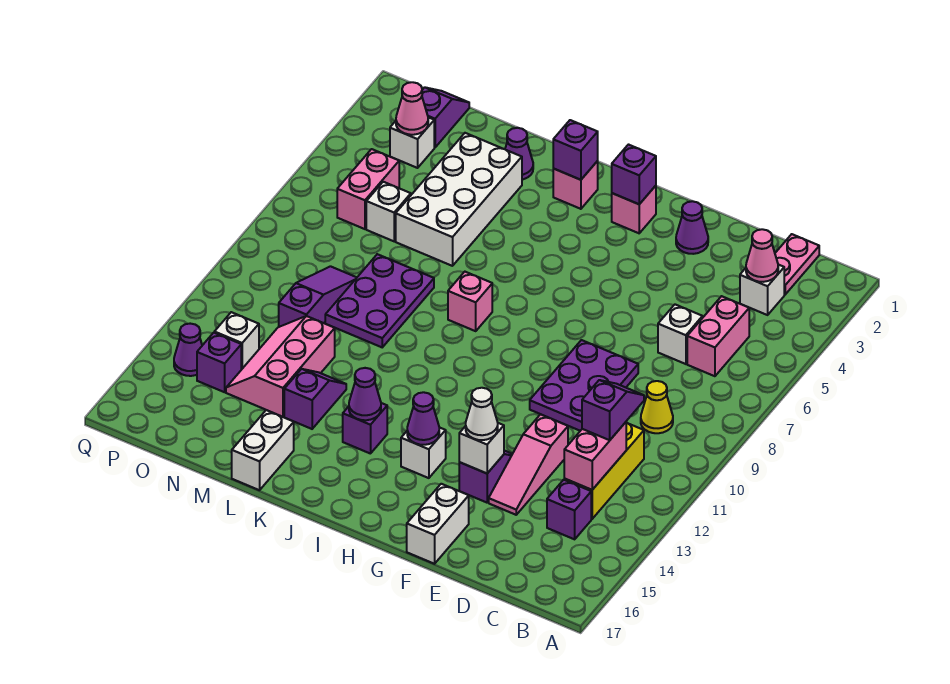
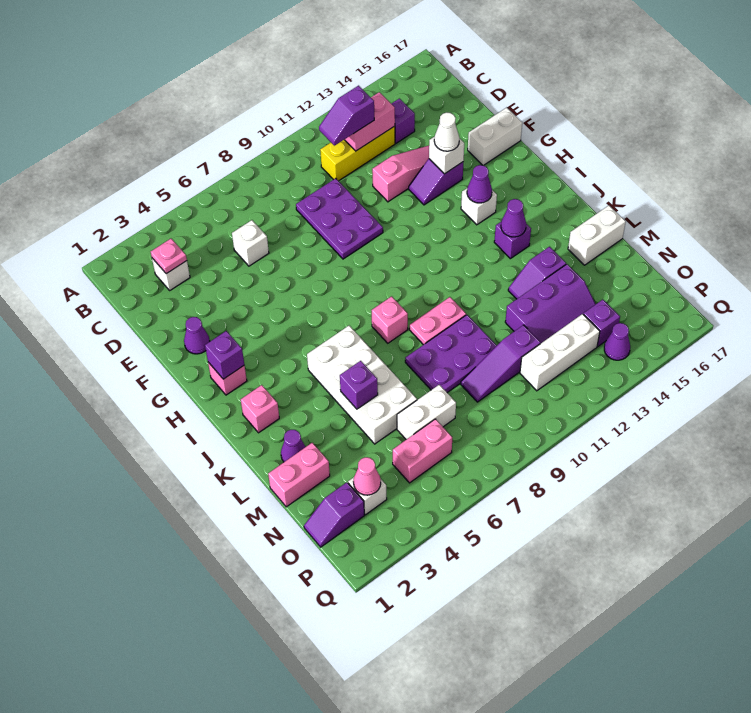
pink 1x2 plate [775,234,819,295] -> pink 1x2 plate moved to [409,297,466,345]
pink 1x1 cone [746,229,778,282] -> pink 1x1 plate [151,239,187,274]
pink 1x2 brick [687,296,749,376] -> pink 1x2 brick moved to [268,443,330,507]
yellow 1x1 cone [641,381,673,433] -> none
purple 2x3 plate [530,340,638,431] -> purple 2x3 plate turned to [296,178,383,259]
purple 1x1 brick [553,120,598,180] -> purple 1x1 brick moved to [340,361,378,409]
white 2x4 brick [396,133,522,266] -> white 2x4 brick turned to [307,326,417,444]
pink 2x3 slope [226,316,335,417] -> purple 2x3 slope [505,264,596,343]
white 1x1 brick [366,182,411,241] -> white 1x2 brick [397,385,456,440]
white 1x1 brick [214,312,259,370] -> white 1x3 brick [520,314,600,391]

